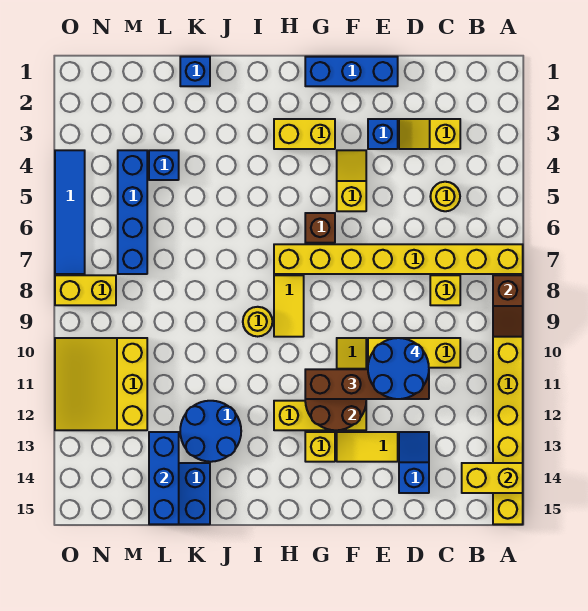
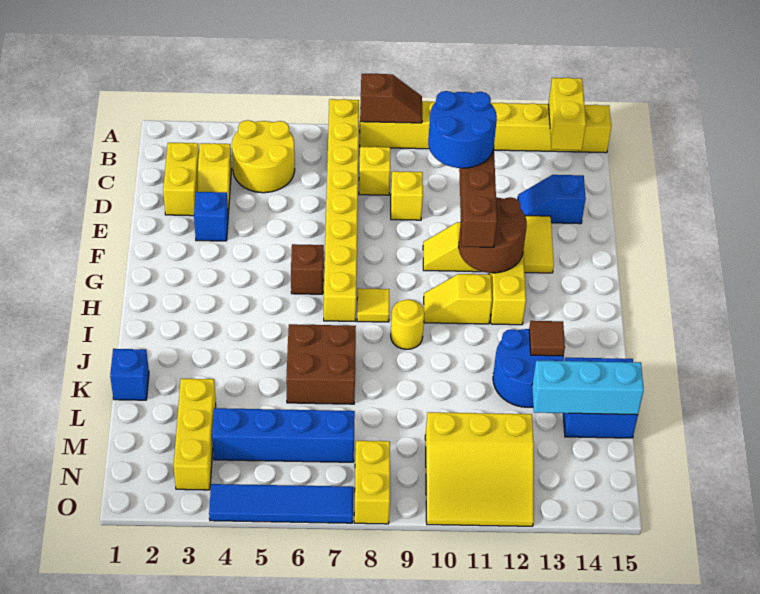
yellow 1x1 round brick [430,182,460,211] -> yellow 2x2 round brick [232,120,295,193]
yellow 1x3 brick [368,338,460,368] -> yellow 1x3 brick moved to [174,379,216,490]
blue 1x3 brick [305,57,398,86] -> none
yellow 1x2 slope [337,150,366,211] -> yellow 1x2 slope moved to [424,274,492,324]
yellow 1x2 brick [274,119,335,149] -> yellow 1x2 brick moved to [163,143,199,216]
yellow 1x1 brick [305,432,335,462] -> yellow 1x1 brick moved to [391,171,423,220]
yellow 1x2 tile [274,275,304,337] -> yellow 1x1 tile [357,288,389,322]
none -> brown 2x2 brick [286,324,356,404]
none -> brown 1x1 tile [529,321,565,356]
blue 1x1 brick [149,150,179,180] -> none
blue 1x3 brick [149,432,179,524] -> cyan 1x3 brick [532,361,644,415]

